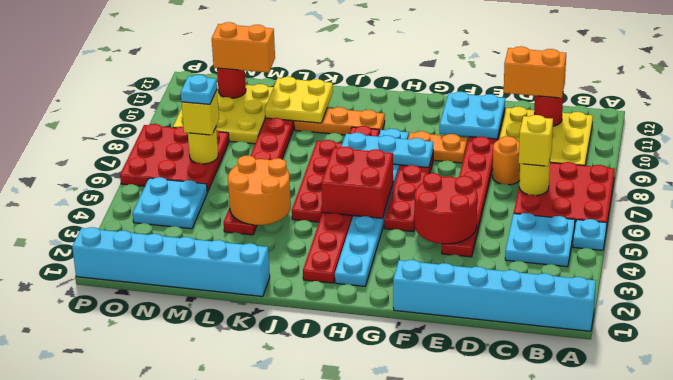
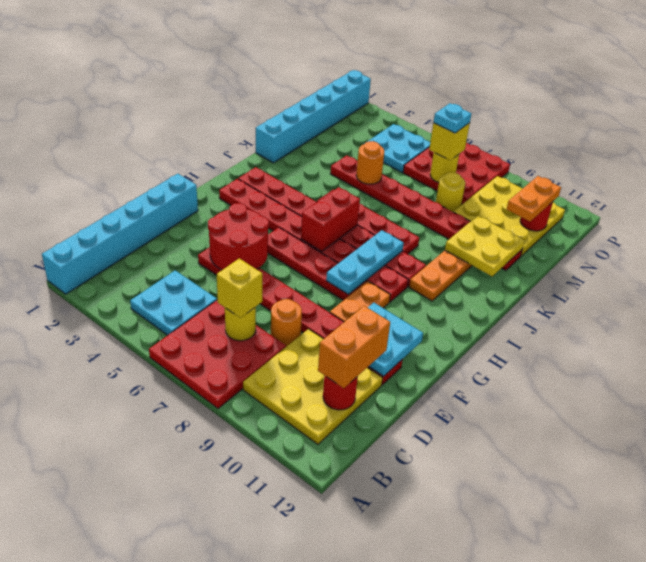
cyan 1x1 plate [573,219,607,250] -> none
cyan 1x8 plate [335,129,409,286] -> red 1x8 plate [219,179,408,302]
red 2x2 brick [321,147,393,218] -> red 1x2 brick [301,187,360,252]
orange 2x2 round brick [228,156,291,225] -> orange 1x1 round brick [356,141,384,184]
none -> yellow 1x1 round brick [436,172,465,212]
orange 1x2 brick [212,22,275,73] -> orange 1x2 plate [506,176,561,221]

